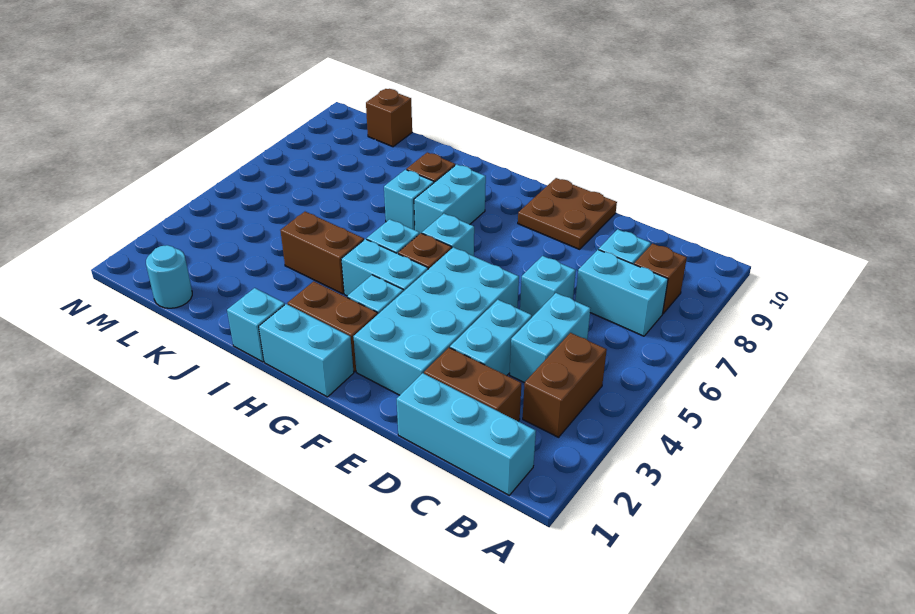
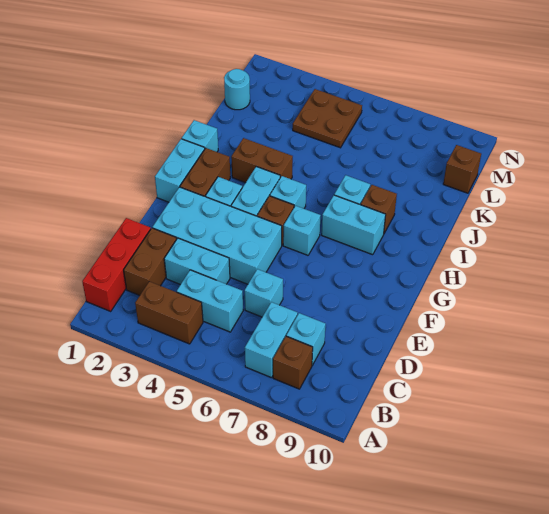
cyan 1x3 brick [397,373,536,495] -> red 1x3 brick [82,218,151,311]
brown 2x2 plate [518,178,617,249] -> brown 2x2 plate moved to [293,89,362,148]
brown 1x2 brick [280,212,364,294] -> brown 1x2 brick turned to [231,138,293,183]

